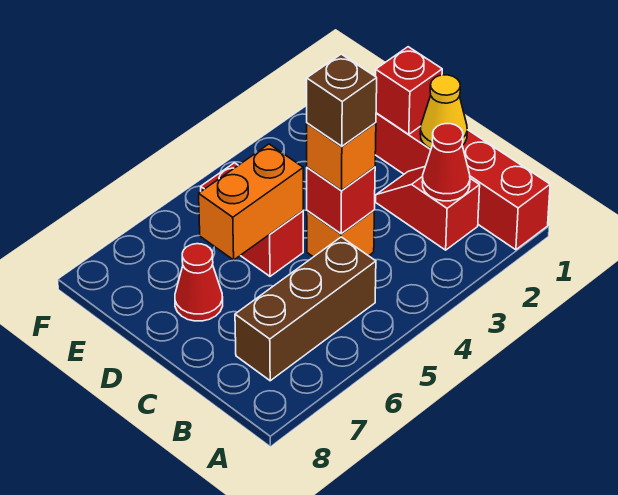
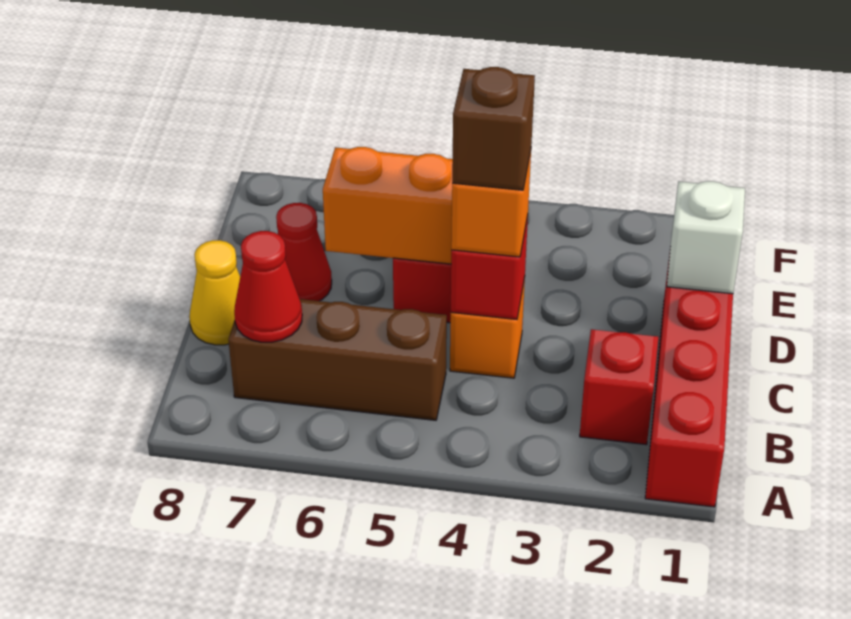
red 1x1 cone [422,124,470,201] -> red 1x1 cone moved to [234,231,302,342]
yellow 1x1 cone [420,75,467,149] -> yellow 1x1 cone moved to [189,240,240,345]
red 1x1 brick [376,47,442,134] -> white 1x1 brick [667,181,745,294]

